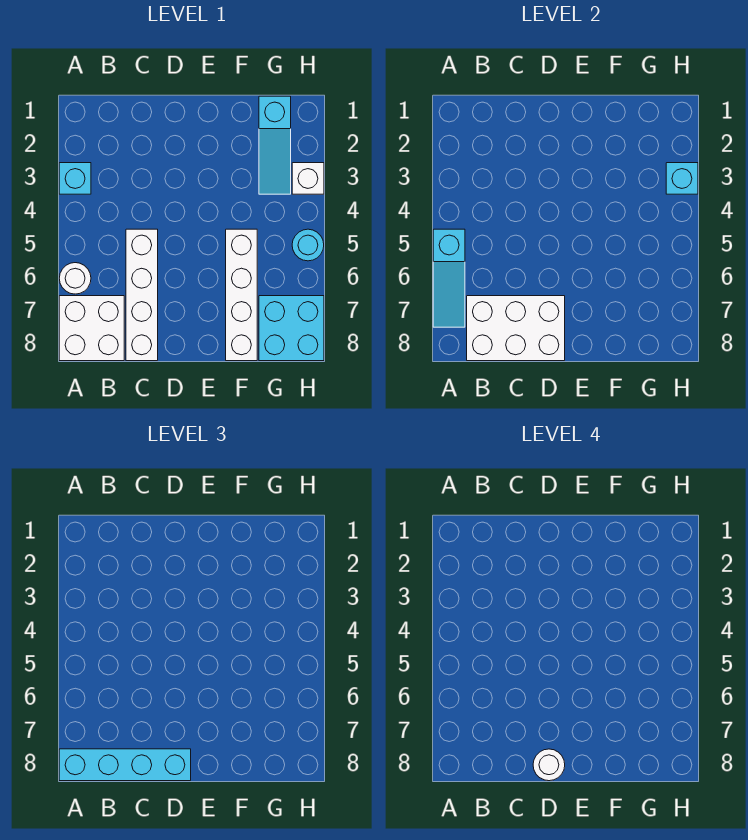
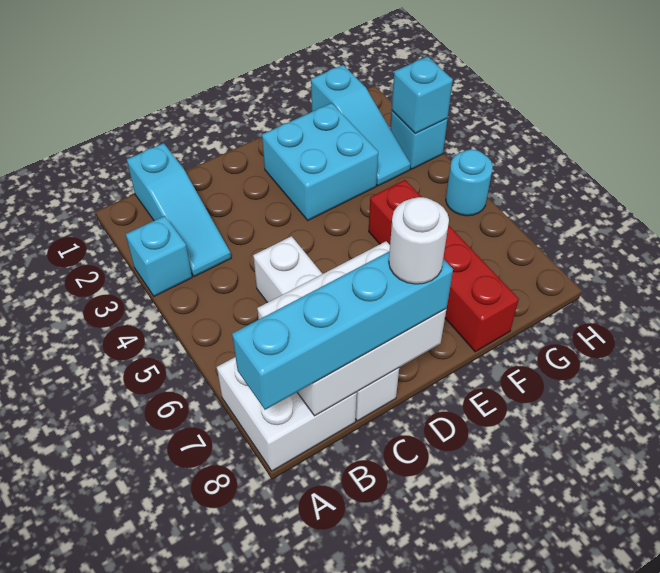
cyan 1x3 slope [433,229,465,327] -> cyan 1x3 slope moved to [127,143,231,277]
white 1x1 round brick [59,263,91,294] -> none
white 1x4 brick [226,229,257,361] -> red 1x4 brick [369,180,519,352]
cyan 2x2 brick [259,296,324,361] -> cyan 2x2 brick moved to [262,103,378,220]
white 1x1 brick [292,163,324,194] -> cyan 1x1 brick [390,111,447,169]

